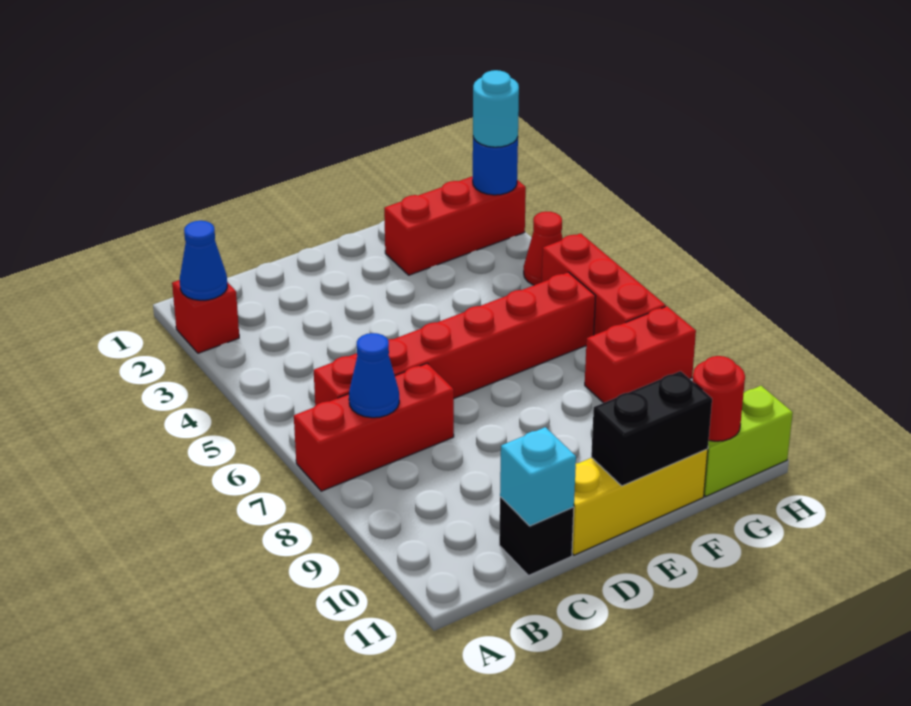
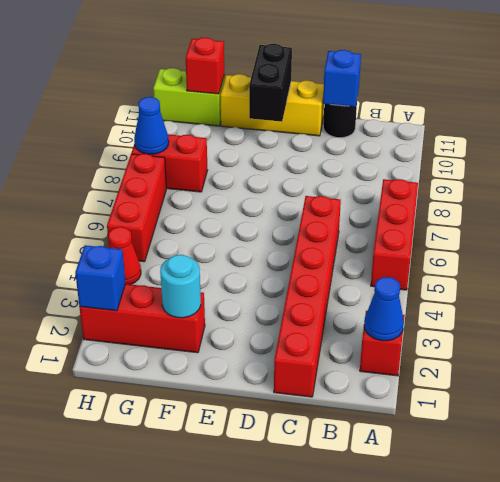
red 1x3 brick [294,363,454,491] -> red 1x3 brick turned to [371,179,418,290]
red 1x6 brick [314,272,596,406] -> red 1x6 brick turned to [274,196,341,397]
blue 1x1 cone [349,333,399,418] -> blue 1x1 cone moved to [134,97,169,154]
black 1x1 brick [499,497,574,576] -> black 1x1 round brick [323,102,357,138]
cyan 1x1 brick [500,427,576,526] -> blue 1x1 brick [323,50,361,107]
black 1x2 brick [591,371,712,486] -> black 1x2 brick turned to [249,44,292,122]
red 1x1 round brick [693,356,745,441] -> red 1x1 brick [186,37,224,94]
blue 1x1 round brick [473,137,518,195] -> blue 1x1 brick [75,245,125,311]
cyan 1x1 round brick [473,70,519,147] -> cyan 1x1 round brick moved to [160,255,201,318]

